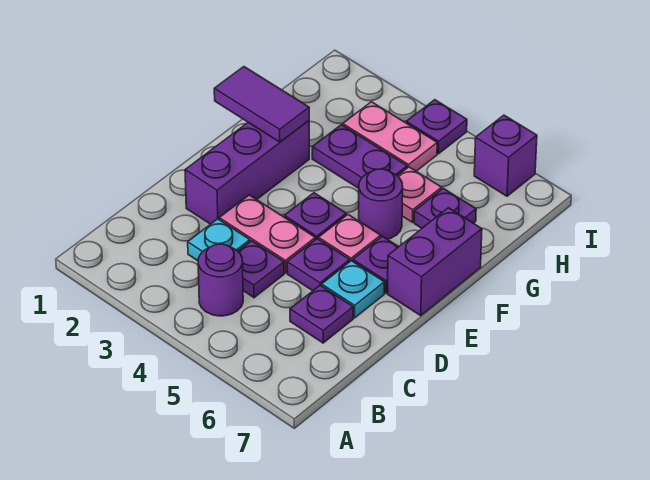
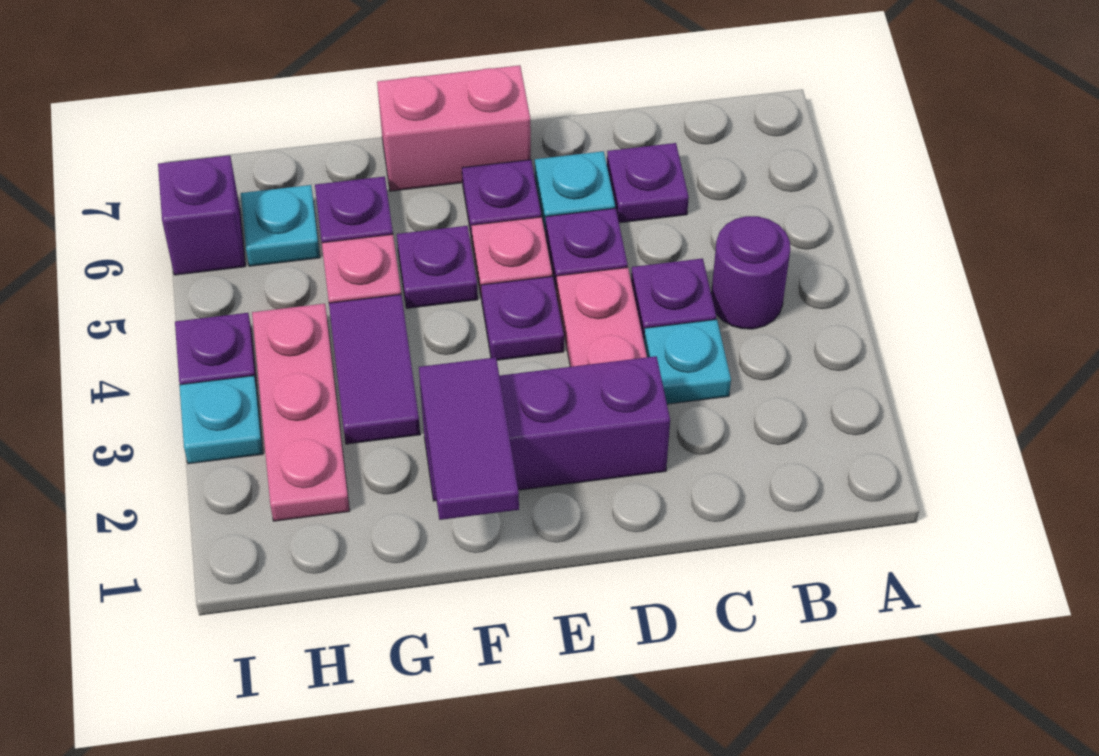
purple 1x2 brick [388,208,482,315] -> pink 1x2 brick [377,65,531,191]
purple 1x1 round brick [359,169,403,239] -> purple 1x1 plate [397,226,478,308]
purple 1x2 plate [312,125,407,188] -> purple 1x2 tile [329,294,420,444]
pink 1x2 plate [343,102,437,171] -> pink 1x3 plate [252,304,350,521]
none -> cyan 1x1 plate [241,185,320,266]
none -> cyan 1x1 plate [179,376,263,464]

